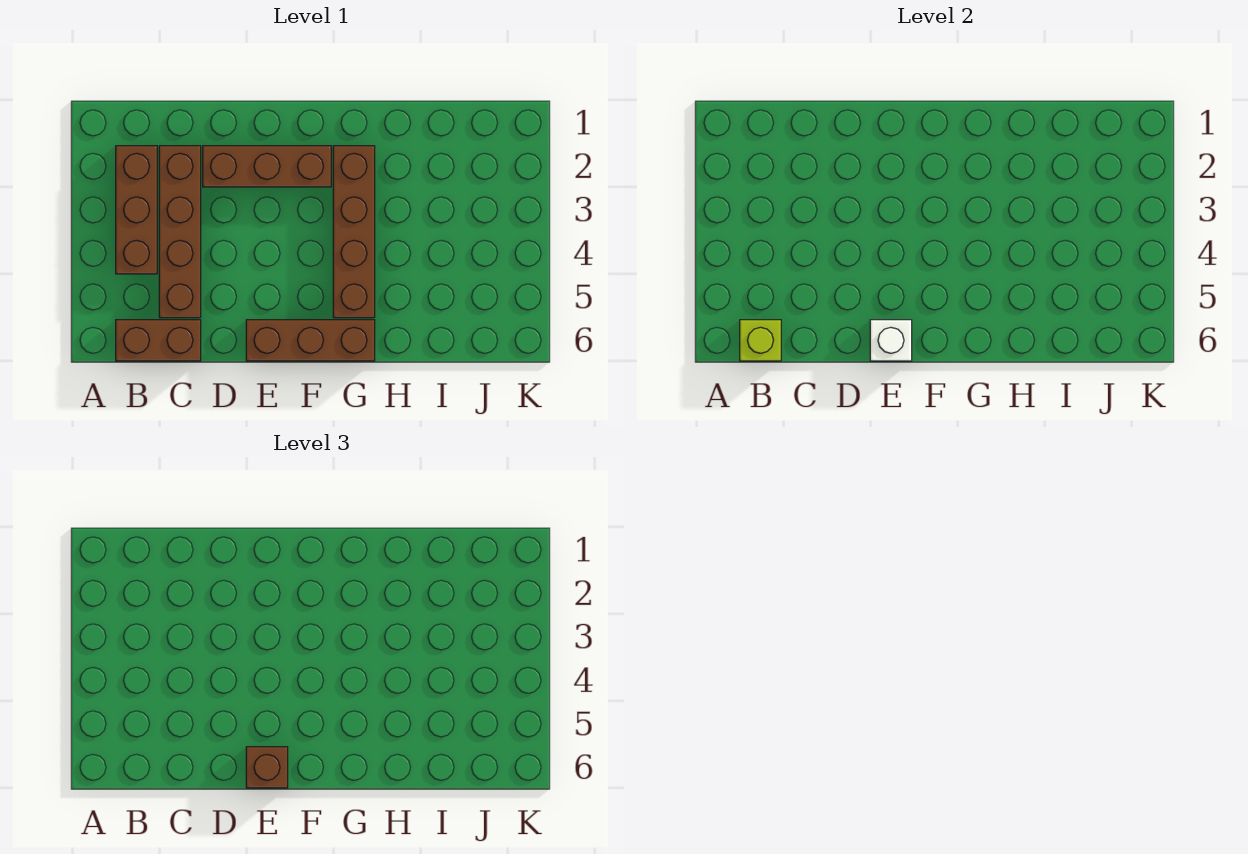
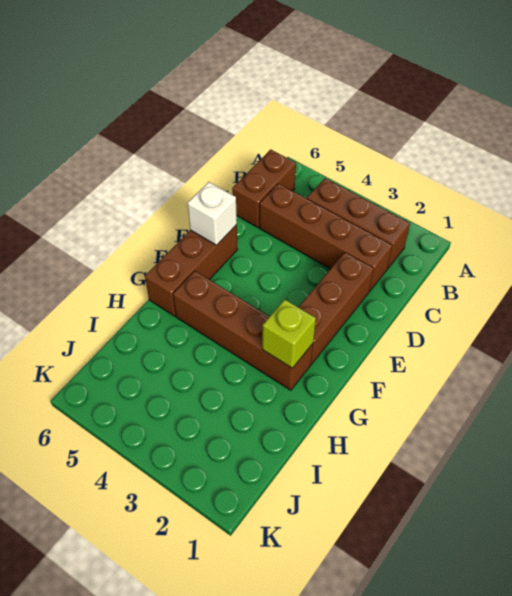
lime 1x1 brick [740,320,781,361] -> lime 1x1 brick moved to [262,300,316,368]
brown 1x1 brick [246,747,288,788] -> none

